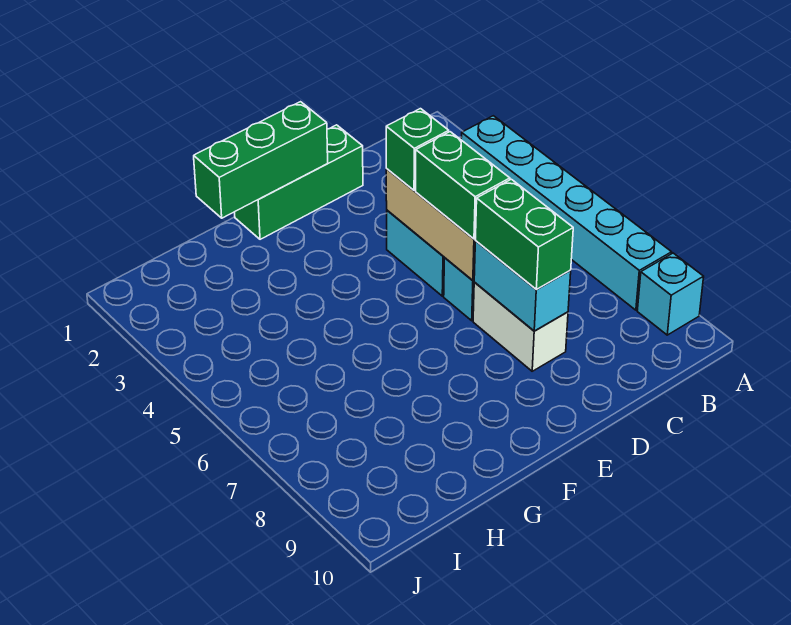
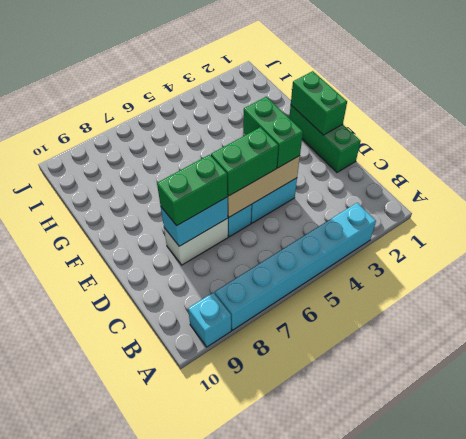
green 1x1 brick [386,109,449,190] -> green 1x2 brick [243,97,303,168]
green 1x3 brick [194,102,328,218] -> green 1x2 brick [291,71,347,135]

